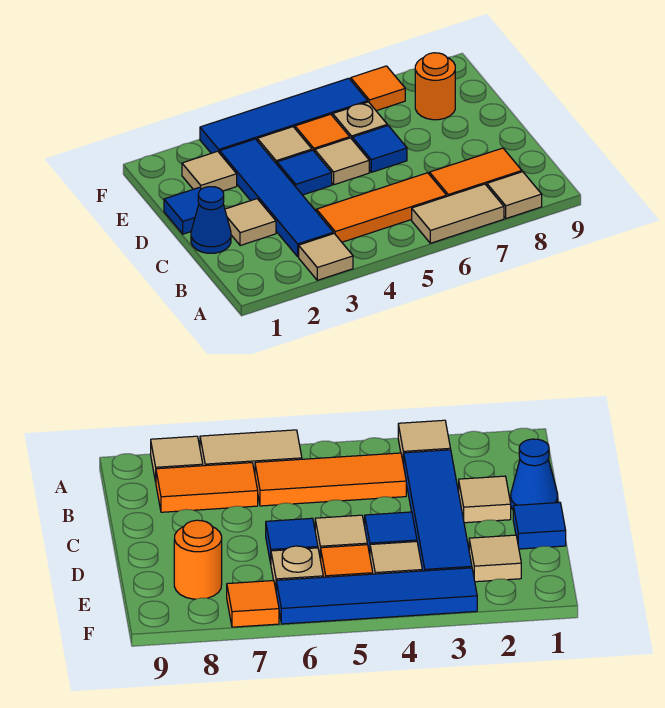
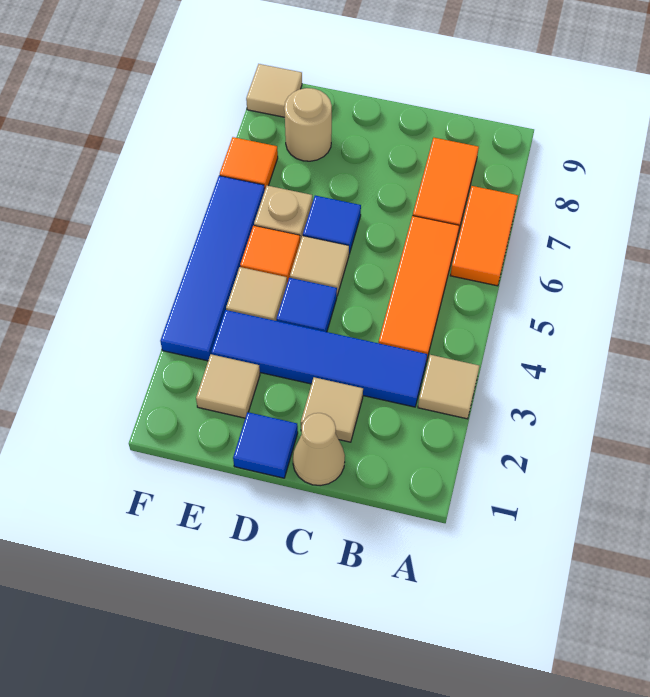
tan 1x2 tile [412,184,504,243] -> orange 1x2 tile [450,186,518,286]
tan 1x1 tile [487,172,542,218] -> tan 1x1 tile moved to [246,64,302,117]
blue 1x1 cone [191,187,231,253] -> tan 1x1 cone [293,413,345,486]
orange 1x1 round brick [415,53,455,120] -> tan 1x1 round brick [284,88,332,161]

